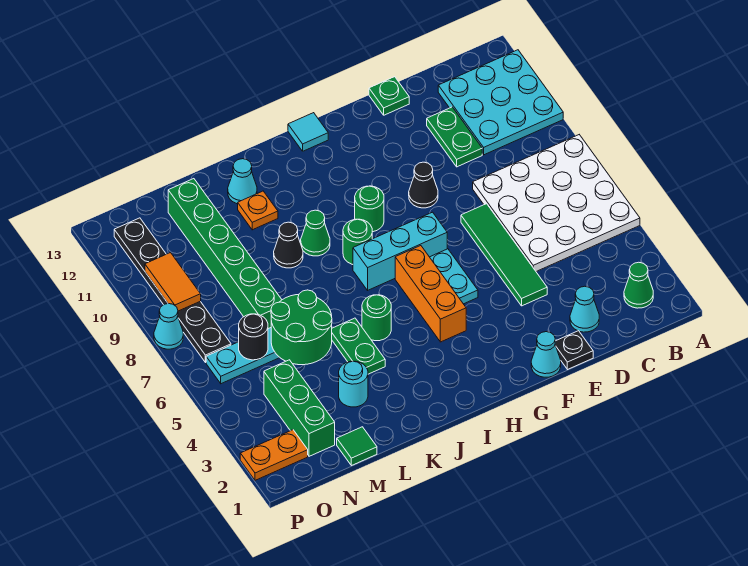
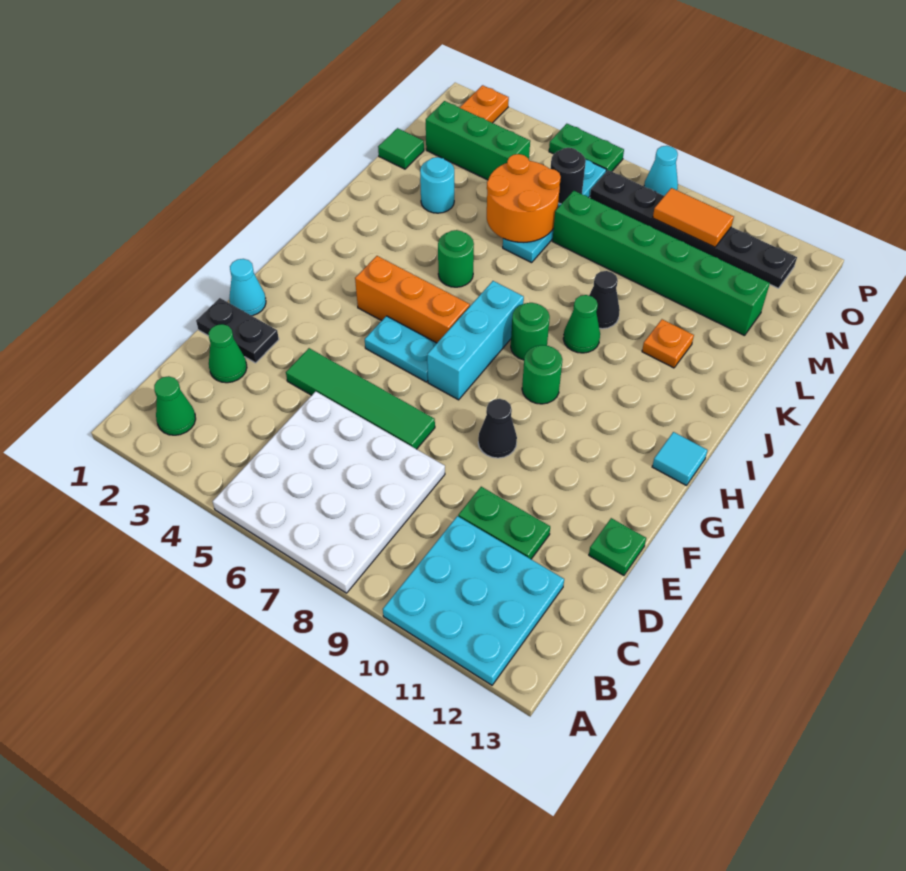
cyan 1x1 cone [570,286,599,332] -> green 1x1 cone [209,324,247,383]
black 1x1 plate [555,331,593,370] -> black 1x2 plate [196,298,279,363]
green 1x2 plate [332,318,385,374] -> green 1x2 plate moved to [549,124,624,172]
cyan 1x1 cone [228,159,257,204] -> none
green 2x2 round brick [271,290,332,365] -> orange 2x2 round brick [487,154,561,242]

